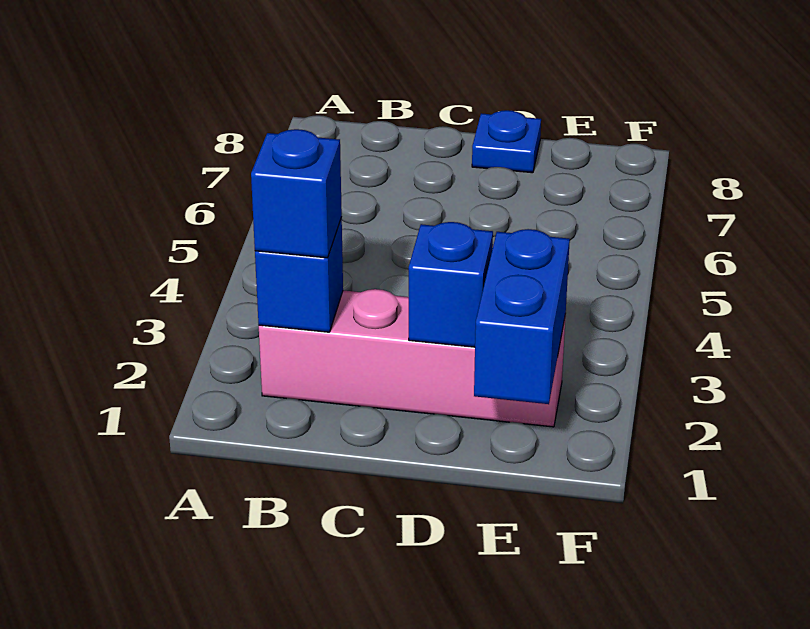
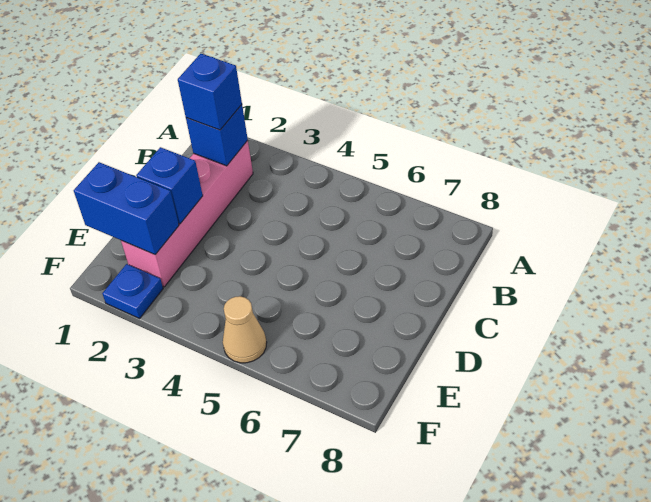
blue 1x1 plate [472,110,541,173] -> blue 1x1 plate moved to [102,264,163,319]
none -> tan 1x1 cone [223,296,267,363]

